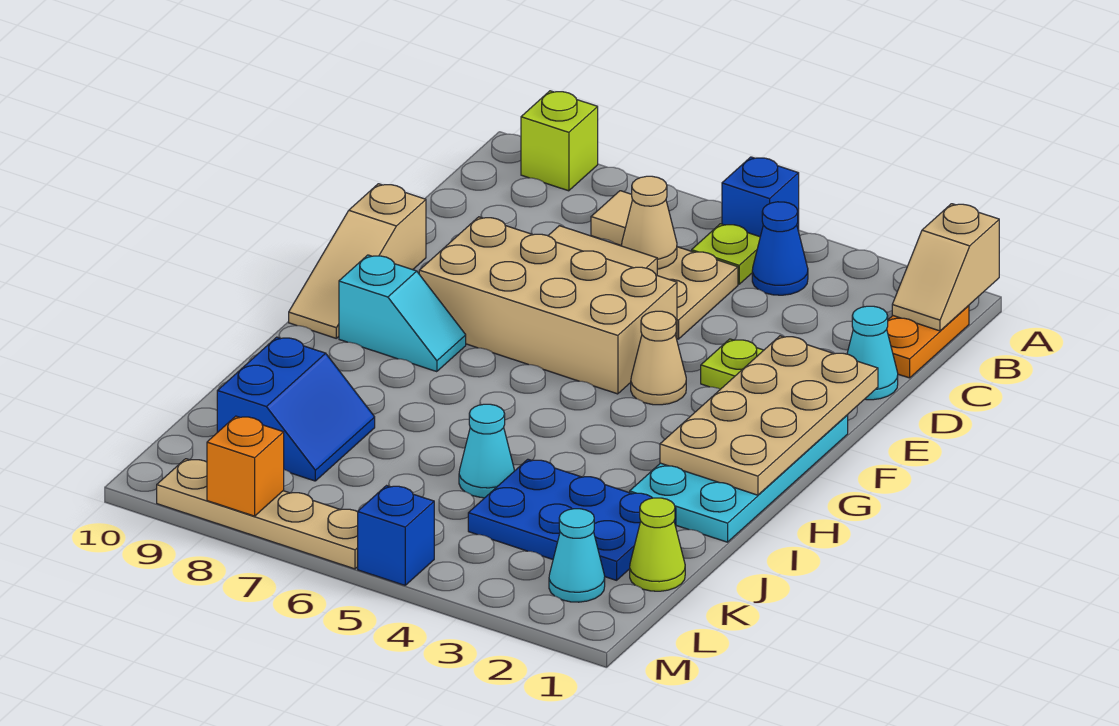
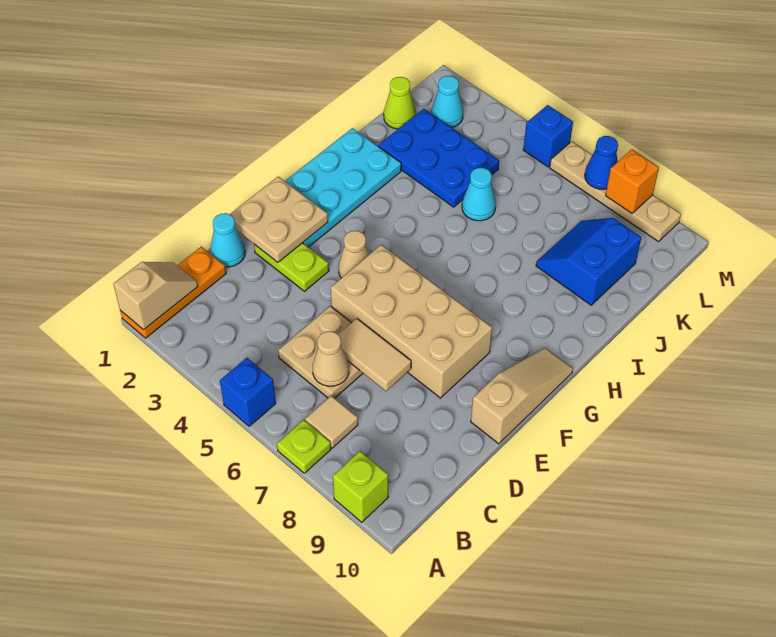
orange 1x2 plate [887,306,969,378] -> orange 1x3 plate [120,247,226,338]
blue 1x1 cone [752,202,808,295] -> blue 1x1 cone moved to [585,136,618,189]
lime 1x1 plate [692,224,760,284] -> lime 1x1 plate moved to [277,420,331,473]
tan 2x4 plate [660,336,878,495] -> tan 2x2 plate [230,177,328,262]
cyan 1x2 slope [339,255,466,372] -> none

